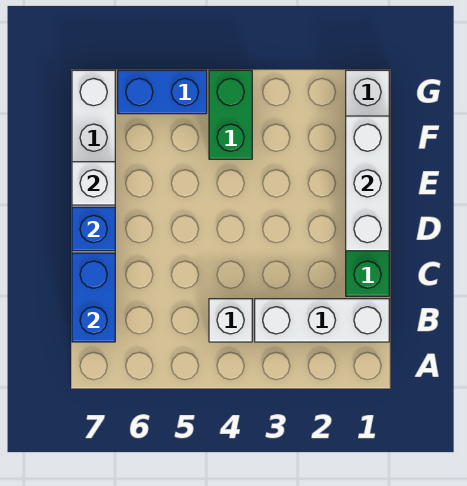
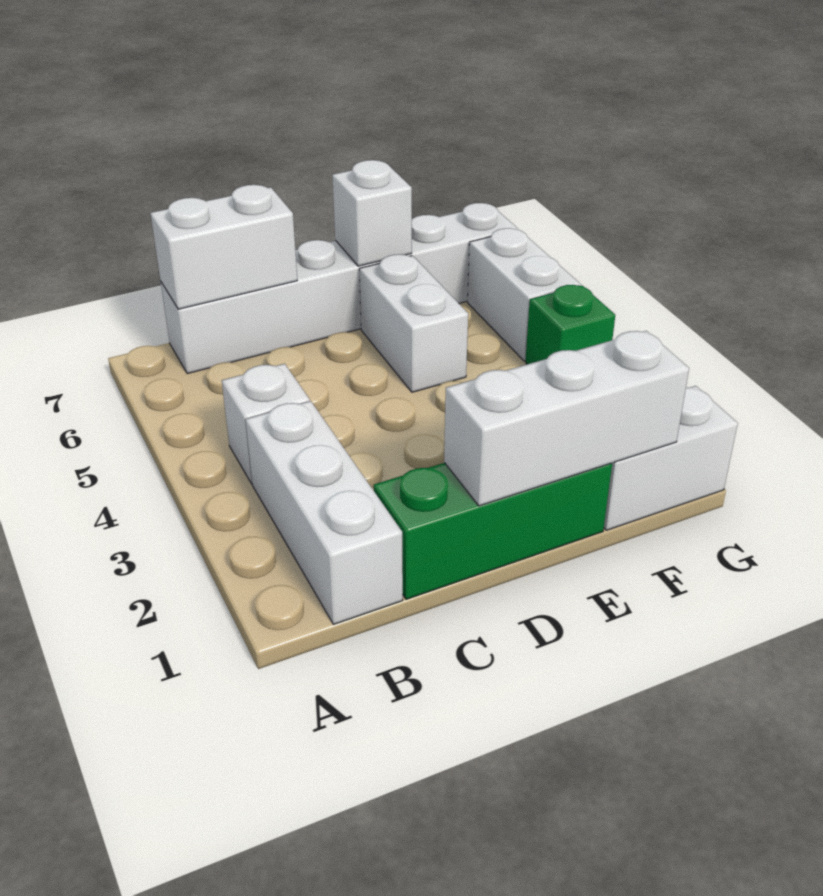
blue 1x2 brick [72,253,115,342] -> white 1x2 brick [150,185,297,309]
blue 1x1 brick [72,207,115,251] -> none
none -> white 1x2 brick [359,254,468,392]
green 1x2 brick [209,70,252,159] -> green 1x1 brick [525,285,615,364]
blue 1x2 brick [118,70,207,114] -> white 1x2 brick [468,228,581,361]

